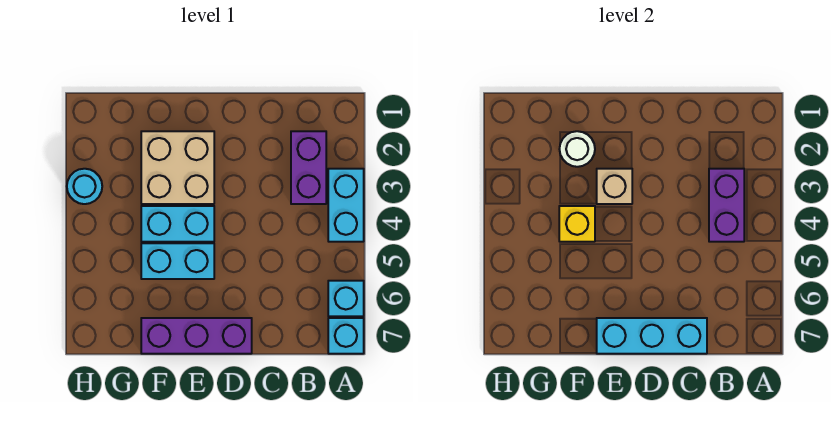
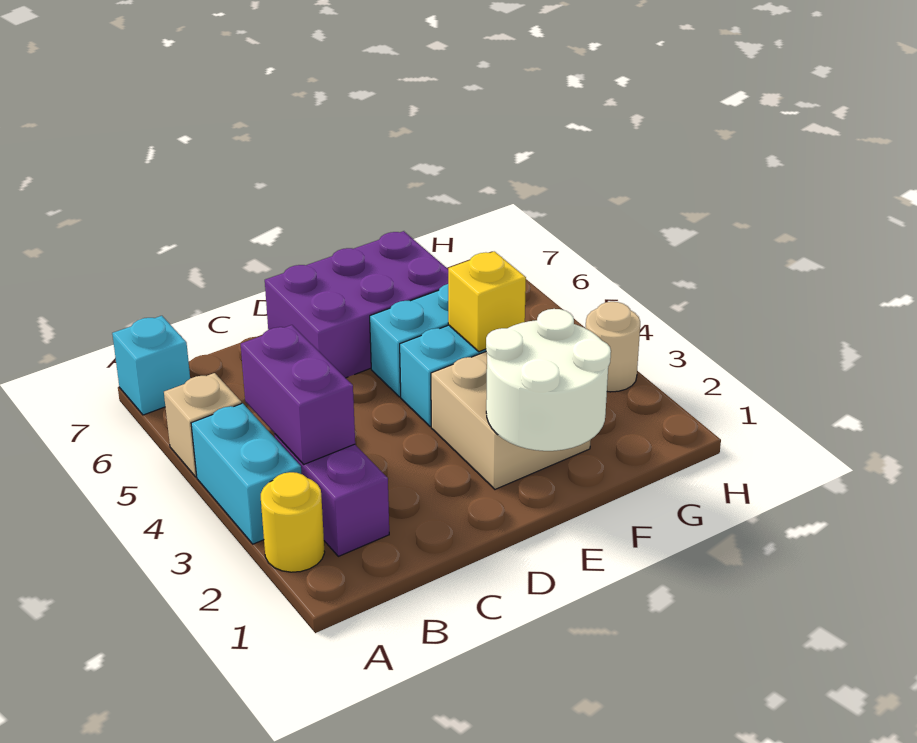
none -> yellow 1x1 round brick [261,472,325,572]
cyan 1x1 brick [328,281,364,316] -> none
cyan 1x3 brick [597,318,707,354] -> none
purple 1x3 brick [141,318,252,354] -> purple 2x3 brick [265,231,448,378]
tan 1x1 brick [597,169,632,204] -> tan 1x1 brick moved to [164,373,242,477]
white 1x1 round brick [560,131,595,167] -> white 2x2 round brick [486,309,611,451]
cyan 1x1 round brick [67,169,102,204] -> tan 1x1 round brick [586,302,640,392]

